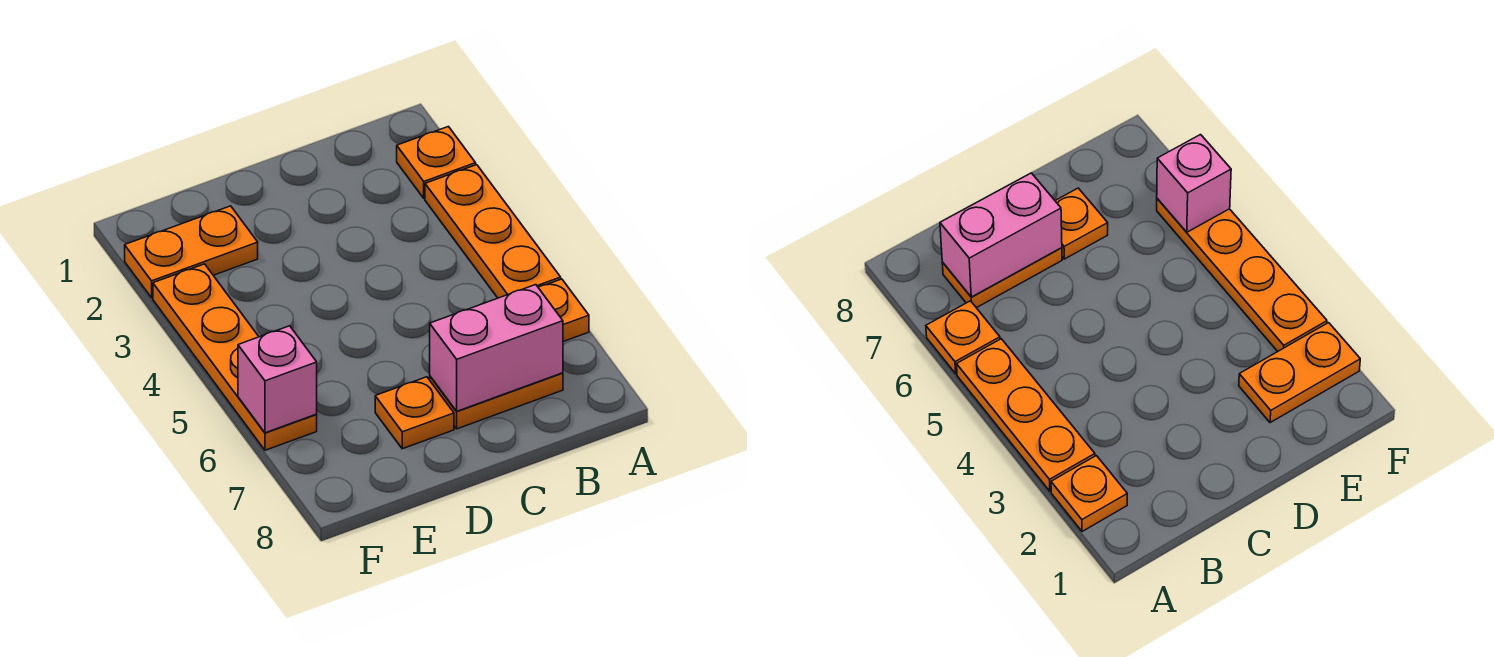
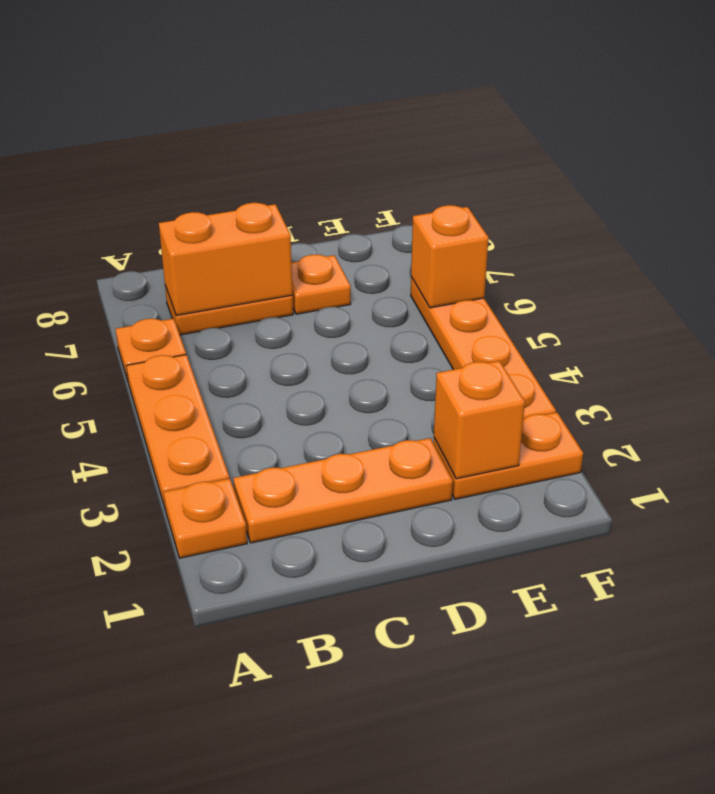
none -> orange 1x3 plate [233,438,453,543]
pink 1x2 brick [430,285,563,411] -> orange 1x2 brick [159,203,293,315]
none -> orange 1x1 brick [434,361,525,479]
pink 1x1 brick [238,326,317,433] -> orange 1x1 brick [411,205,489,308]

